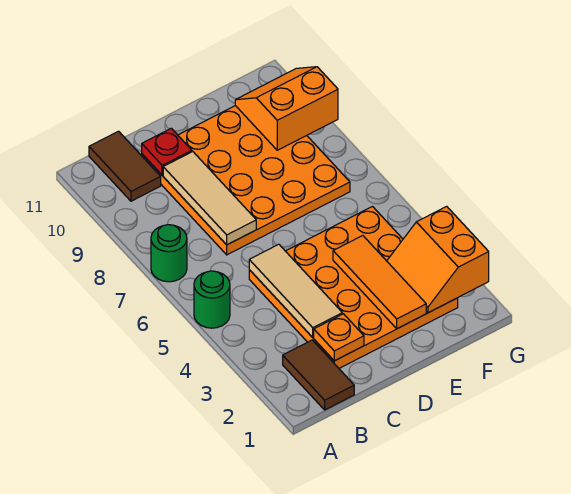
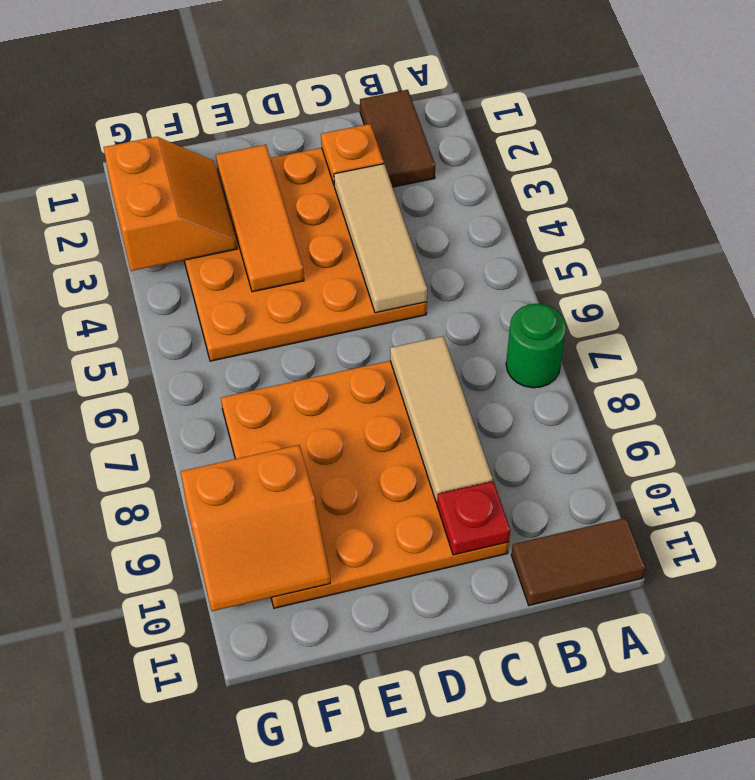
green 1x1 round brick [194,271,230,328] -> none
brown 1x2 tile [89,131,161,201] -> brown 1x2 tile turned to [511,518,645,605]

